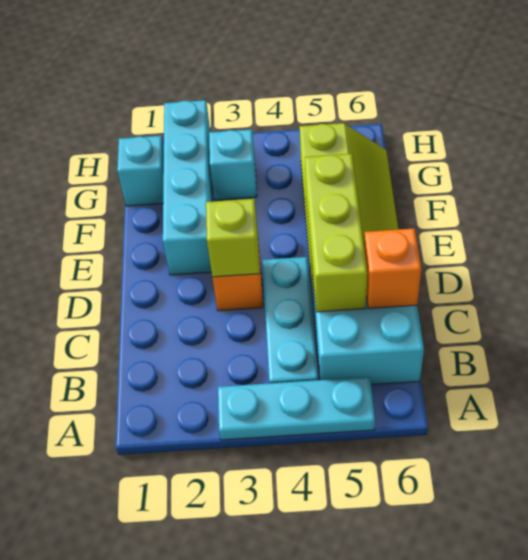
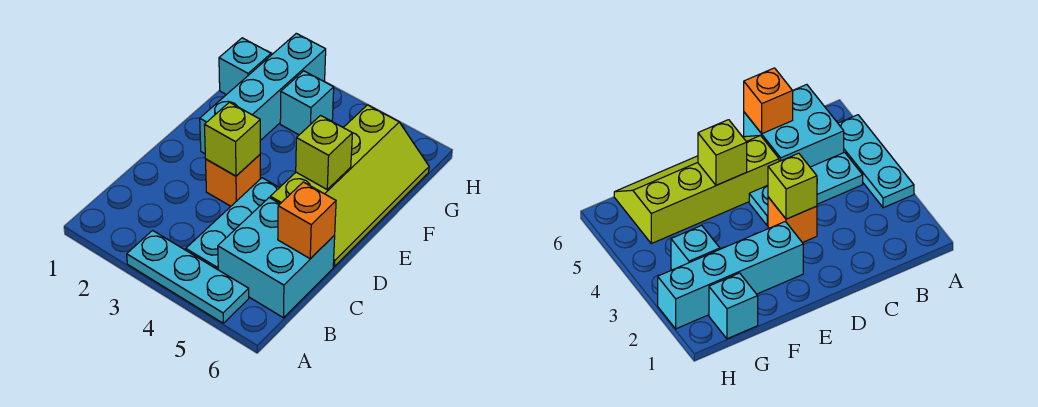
lime 1x3 brick [305,154,367,312] -> lime 1x1 brick [296,115,352,189]

